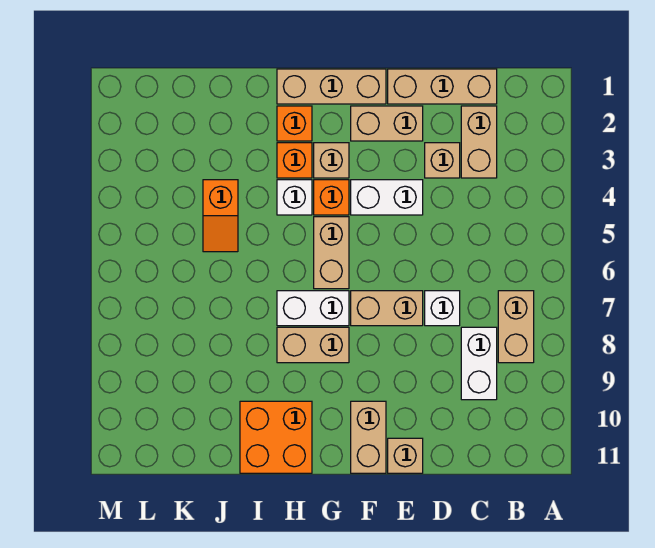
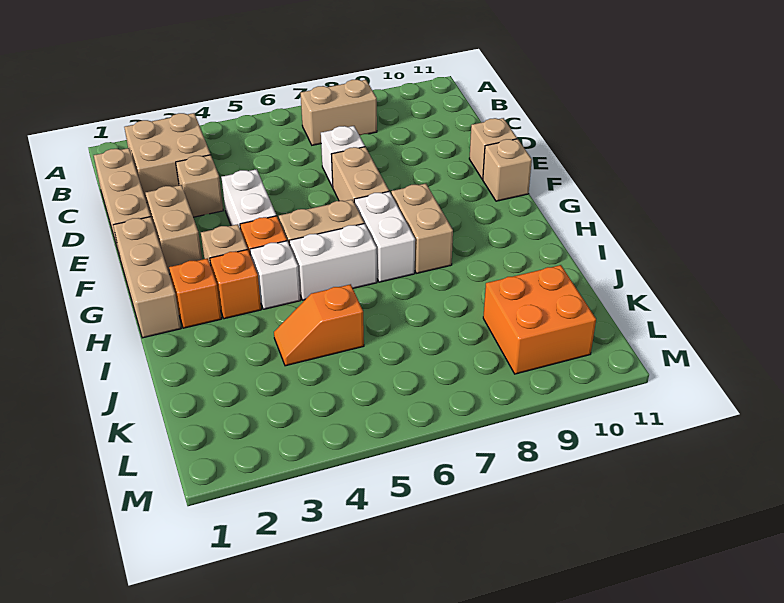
tan 1x2 brick [461,106,497,178] -> tan 2x2 brick [124,113,211,203]
white 1x2 brick [461,327,497,400] -> white 1x2 brick moved to [289,224,377,300]
tan 1x2 brick [351,401,386,473] -> tan 1x1 brick [483,139,532,201]
orange 2x2 brick [240,401,312,473] -> orange 2x2 brick moved to [483,265,596,374]
orange 1x2 slope [203,180,238,252] -> orange 1x2 slope turned to [274,284,364,366]

